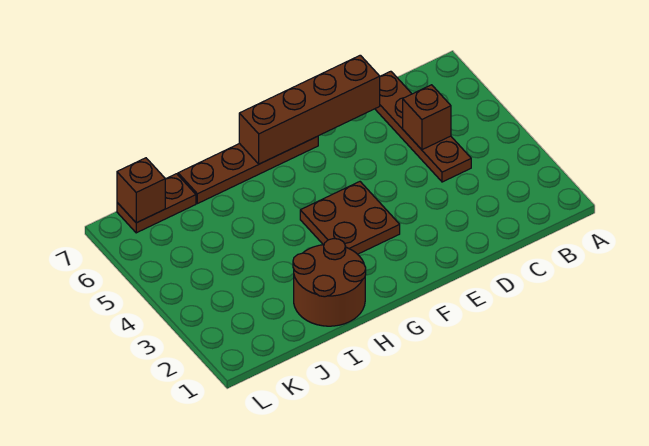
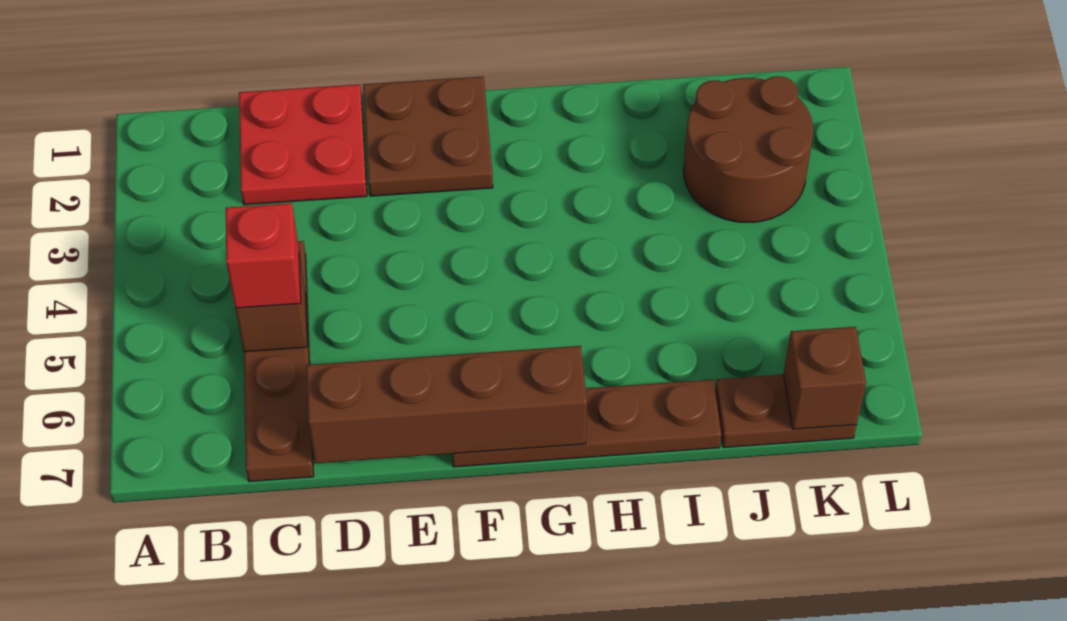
none -> red 2x2 plate [239,84,367,205]
none -> red 1x1 brick [226,203,301,308]
brown 2x2 plate [300,182,400,254] -> brown 2x2 plate moved to [363,77,493,196]
brown 2x2 round brick [293,239,366,326] -> brown 2x2 round brick moved to [683,76,813,222]

